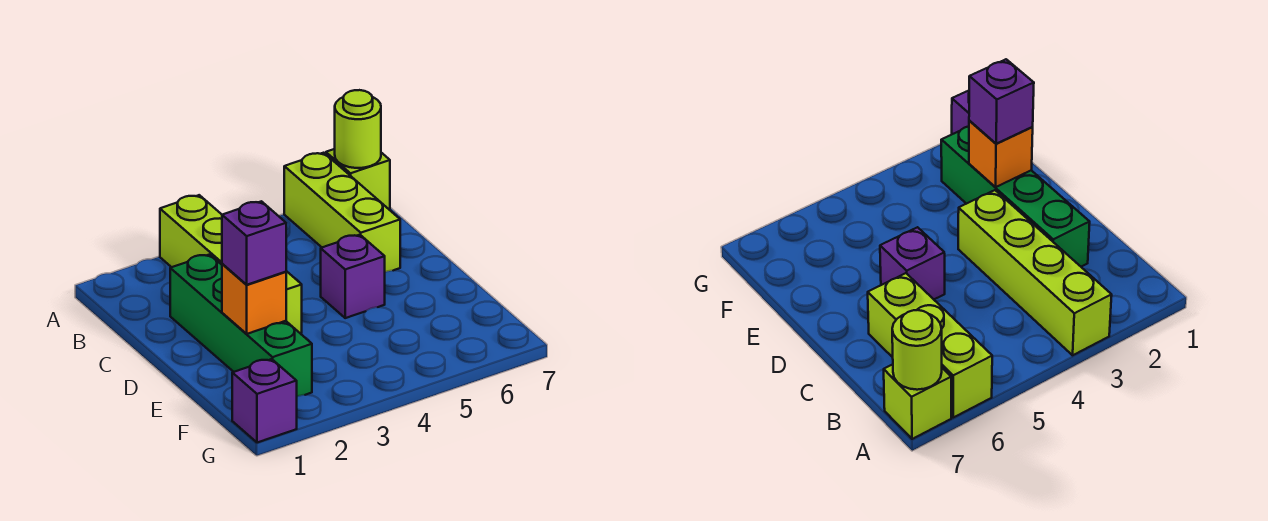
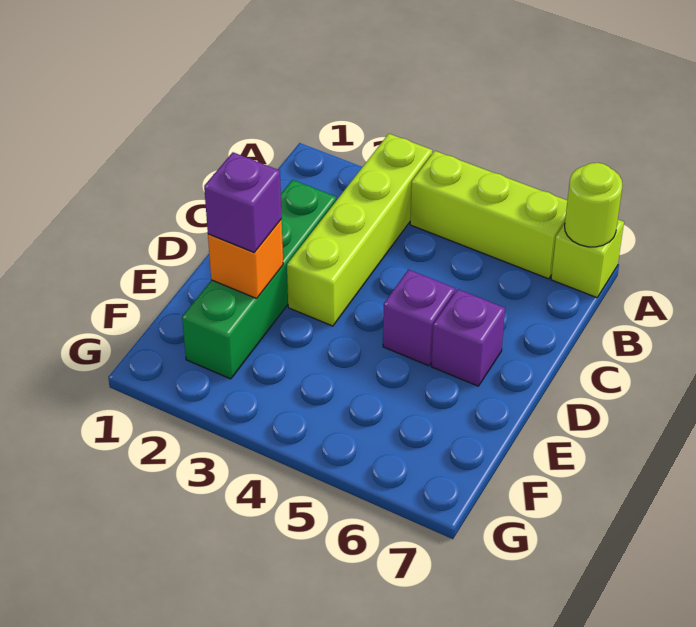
lime 1x3 brick [284,153,400,272] -> lime 1x3 brick turned to [410,151,567,279]
purple 1x1 brick [232,359,297,443] -> purple 1x1 brick moved to [431,289,505,386]

